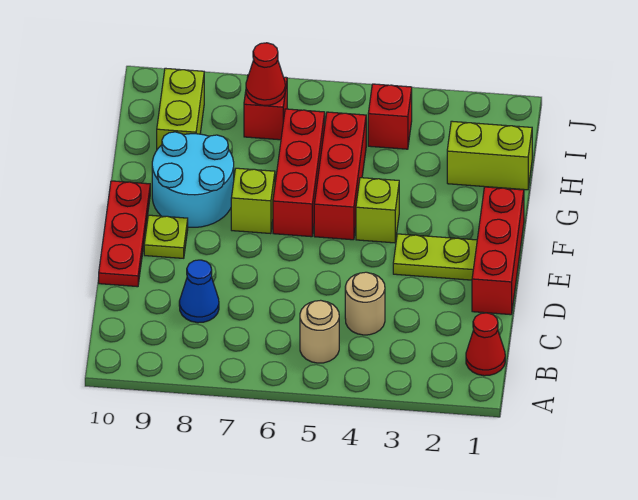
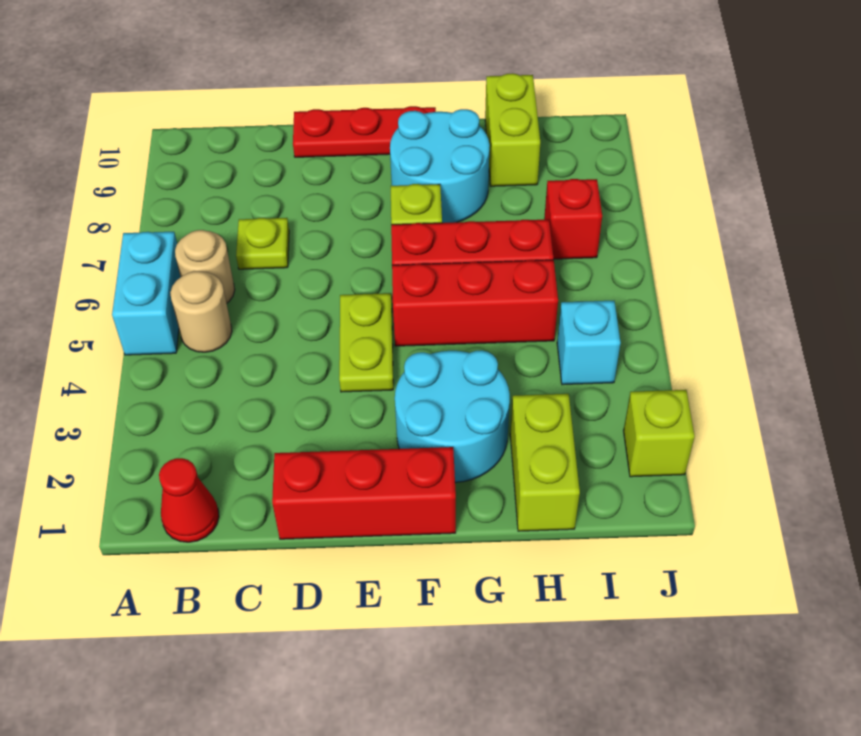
none -> cyan 1x2 brick [112,232,181,355]
tan 1x1 round brick [345,272,385,335] -> tan 1x1 round brick moved to [175,230,235,303]
blue 1x1 cone [179,260,219,323] -> none
lime 1x2 plate [393,234,477,280] -> lime 1x2 plate moved to [339,293,393,392]
lime 1x1 plate [144,215,188,258] -> lime 1x1 plate moved to [236,218,289,269]
none -> cyan 2x2 round brick [395,350,510,482]
lime 1x1 brick [356,178,399,243] -> lime 1x1 brick moved to [624,390,695,477]
lime 1x2 brick [157,68,204,149] -> lime 1x2 brick turned to [485,73,540,186]
red 1x1 brick [368,84,412,149] -> cyan 1x1 brick [557,301,621,385]
red 1x1 cone [246,43,285,105] -> none

